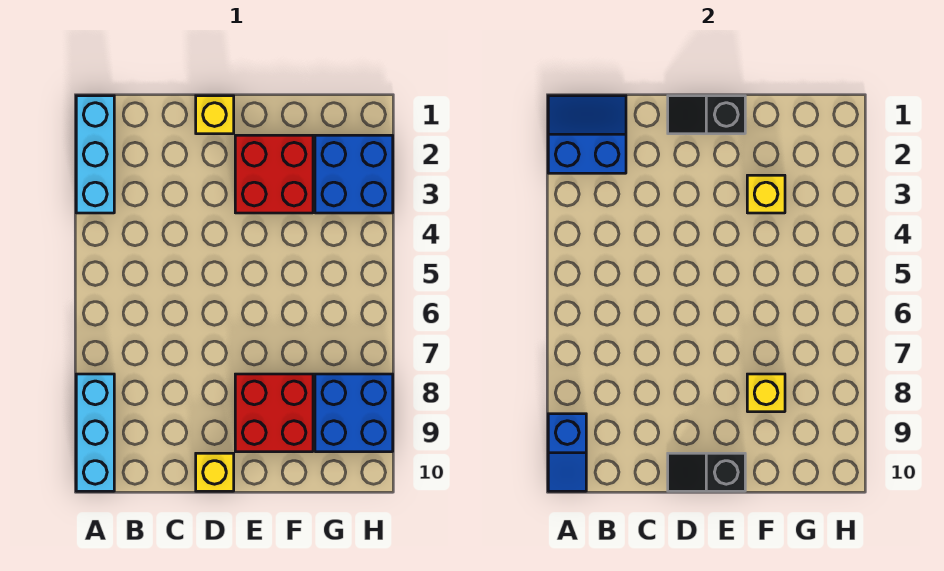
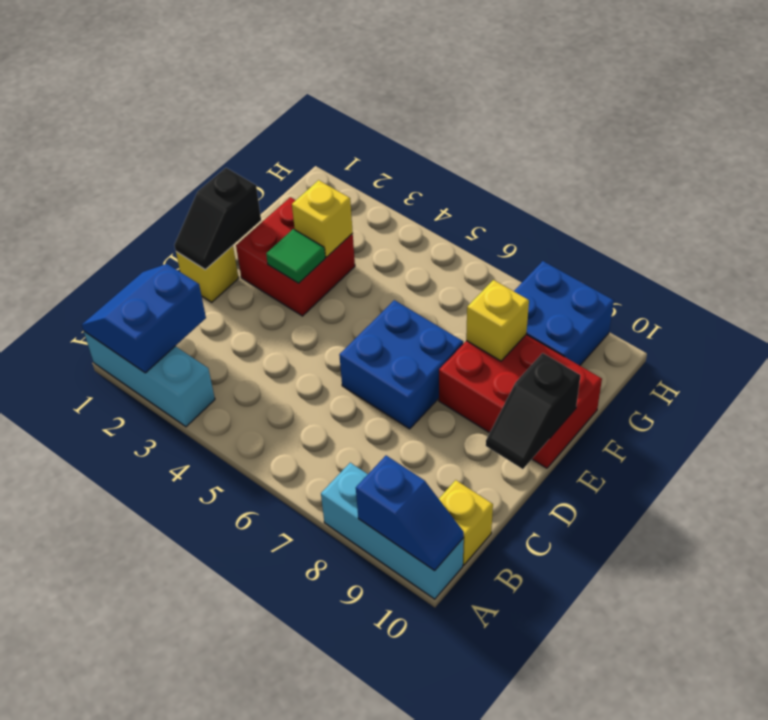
yellow 1x1 brick [196,453,234,491] -> yellow 1x1 brick moved to [439,480,493,565]
none -> green 1x1 tile [266,229,325,283]
red 2x2 brick [235,374,313,452] -> red 2x3 brick [439,335,602,468]
blue 2x2 brick [315,135,393,213] -> blue 2x2 brick moved to [339,300,463,429]

